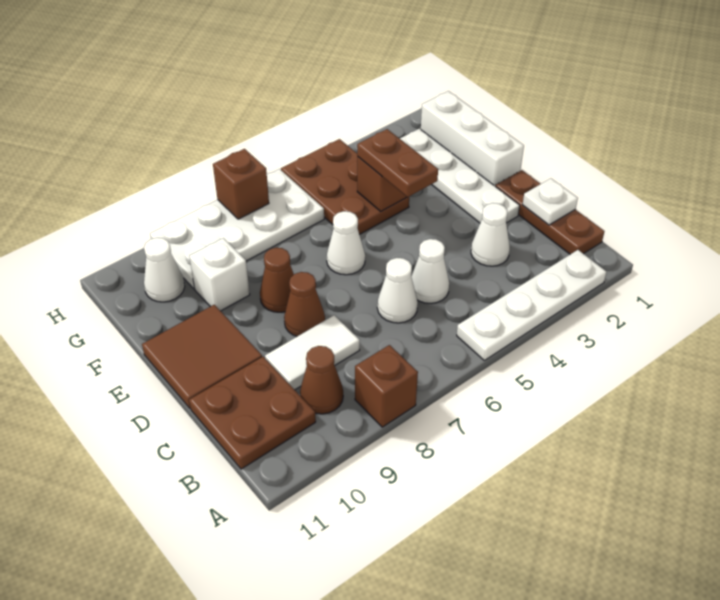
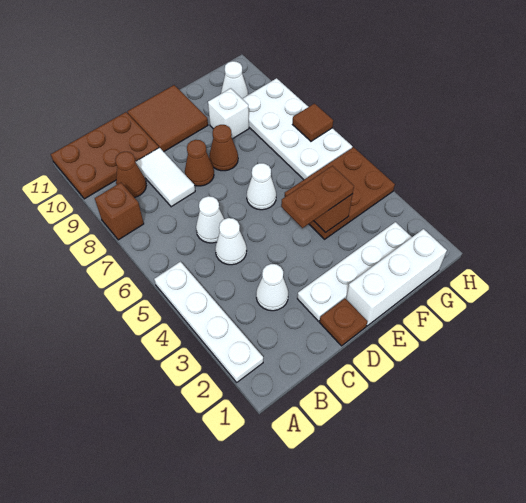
brown 1x3 plate [495,170,605,254] -> brown 1x1 plate [320,299,367,346]
brown 2x2 plate [189,357,316,469] -> brown 2x3 plate [51,112,159,199]
white 1x1 plate [523,178,578,225] -> none
brown 1x1 brick [213,149,269,219] -> brown 1x1 tile [293,104,333,141]

